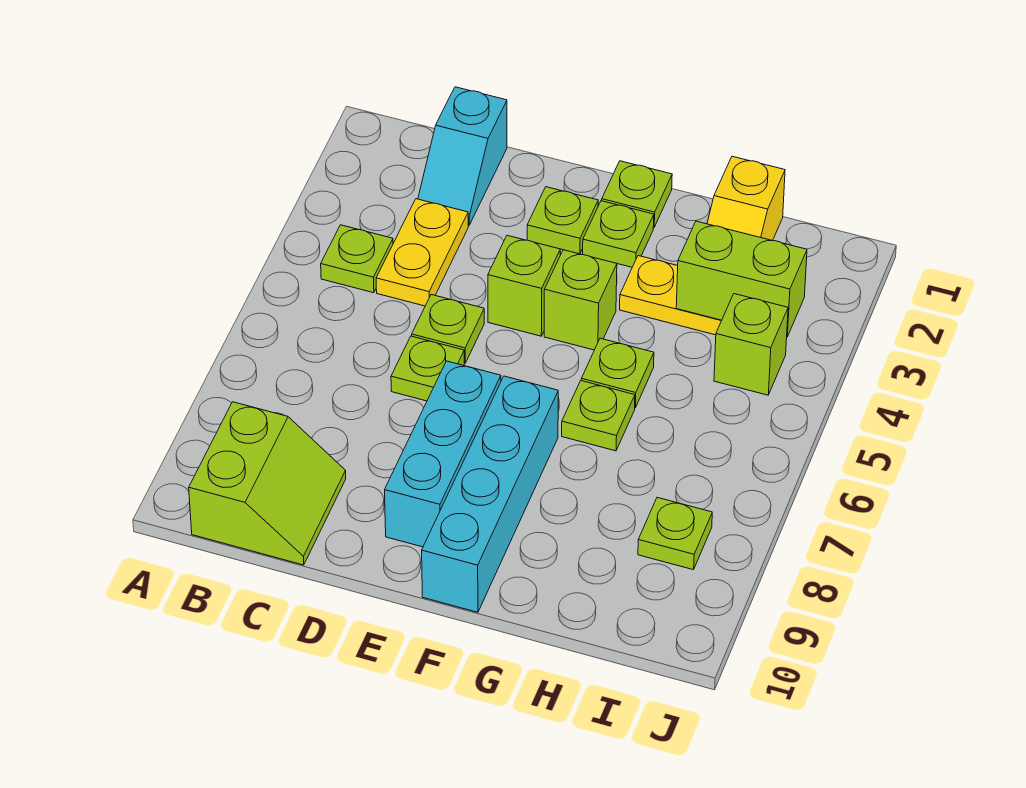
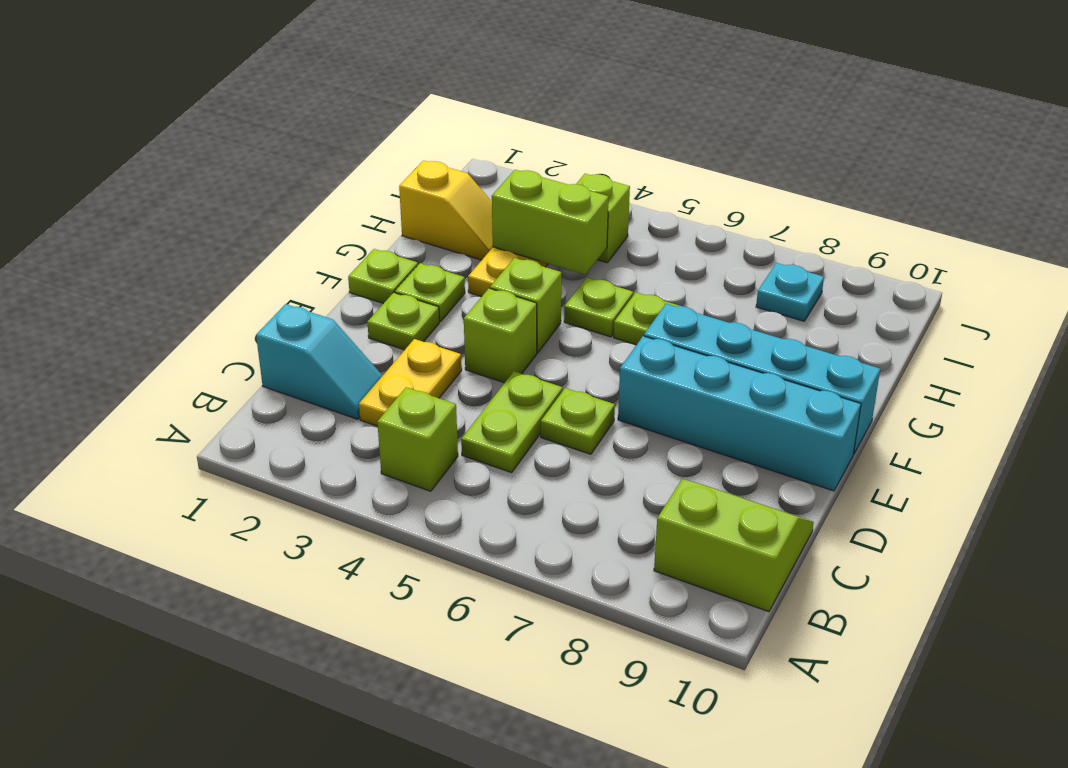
lime 1x1 plate [321,225,393,293] -> lime 1x1 brick [377,387,458,491]
yellow 1x2 plate [376,199,468,306] -> yellow 1x2 plate turned to [359,339,462,426]
lime 1x1 plate [412,295,484,363] -> lime 1x2 plate [461,371,563,473]
cyan 1x3 brick [385,361,501,547] -> cyan 1x4 brick [618,336,861,491]
lime 1x2 brick [676,221,807,337] -> lime 1x2 brick turned to [492,170,609,275]
lime 1x1 plate [638,497,712,570] -> cyan 1x1 plate [756,263,824,321]

